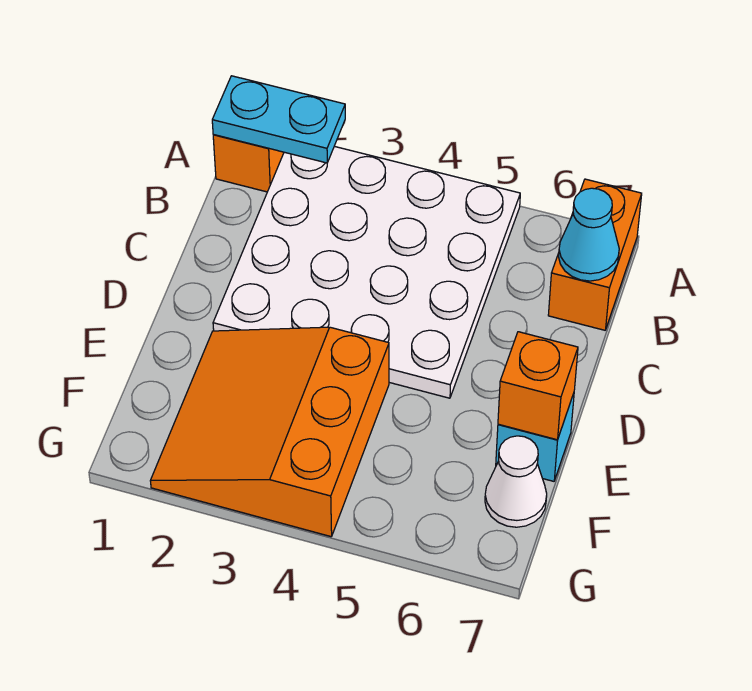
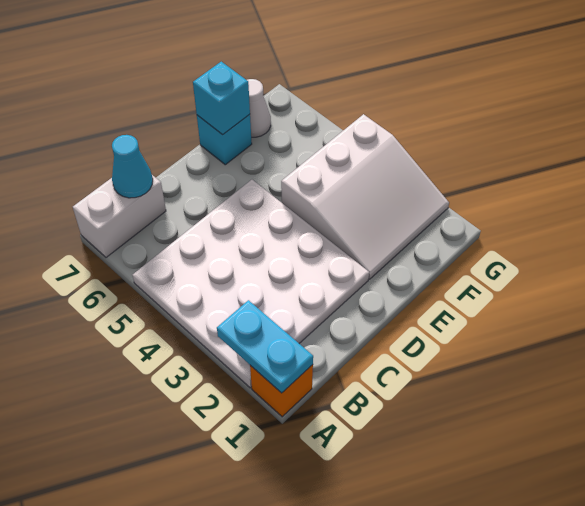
orange 1x2 brick [548,179,642,330] -> white 1x2 brick [73,175,166,257]
orange 3x3 slope [150,327,389,537] -> white 3x3 slope [281,114,449,279]
orange 1x1 brick [498,332,578,440] -> cyan 1x1 brick [193,62,250,135]

